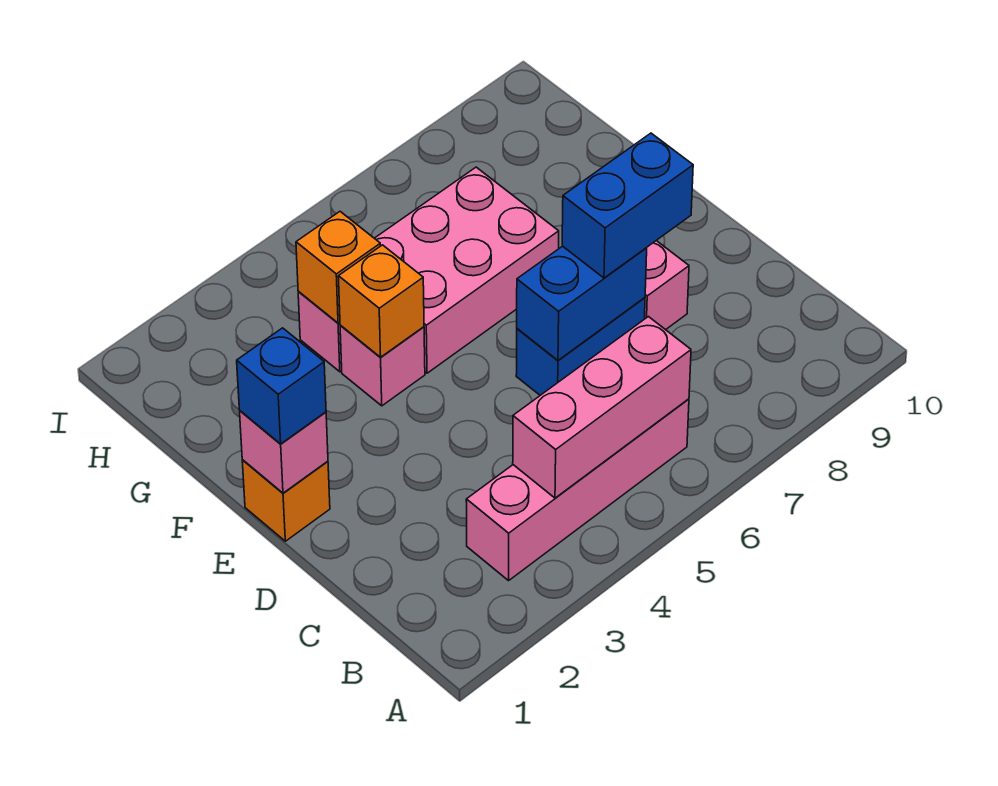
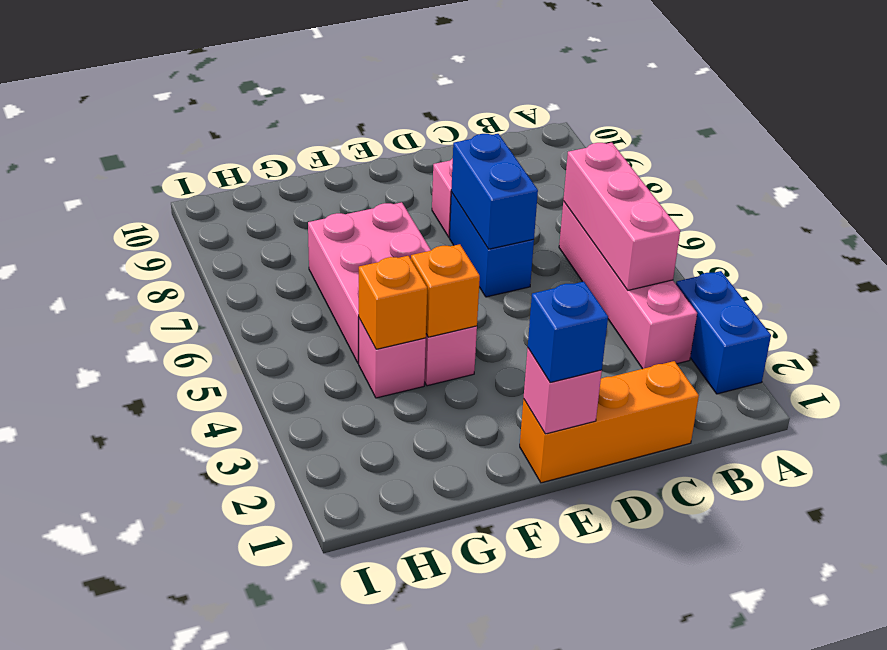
blue 1x2 brick [562,133,693,278] -> blue 1x2 brick moved to [676,271,771,394]
orange 1x1 brick [242,460,330,541] -> orange 1x3 brick [520,361,699,483]

